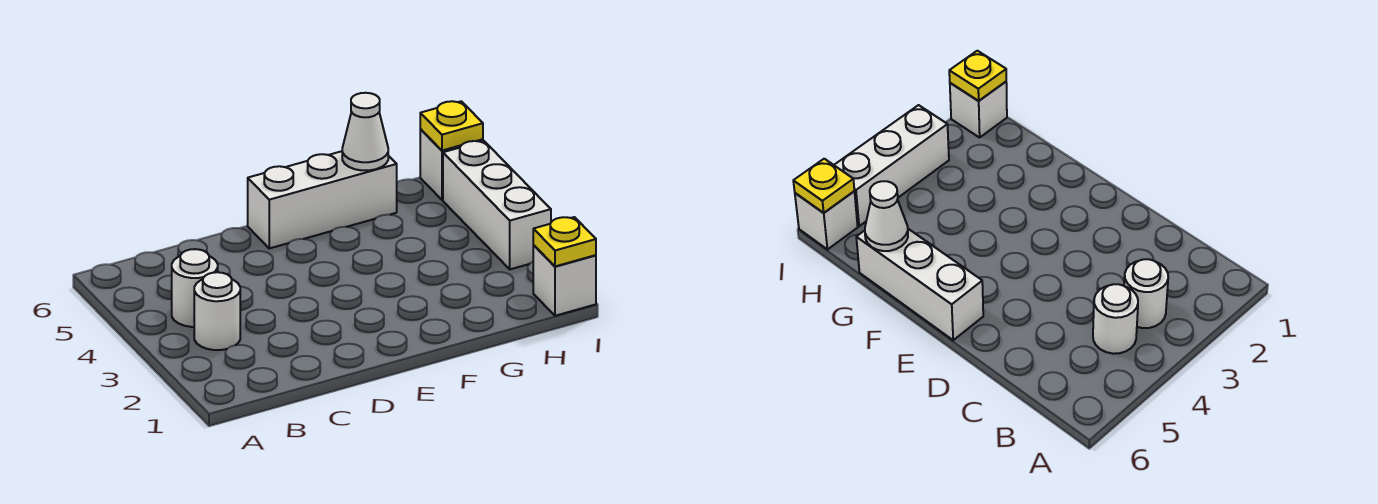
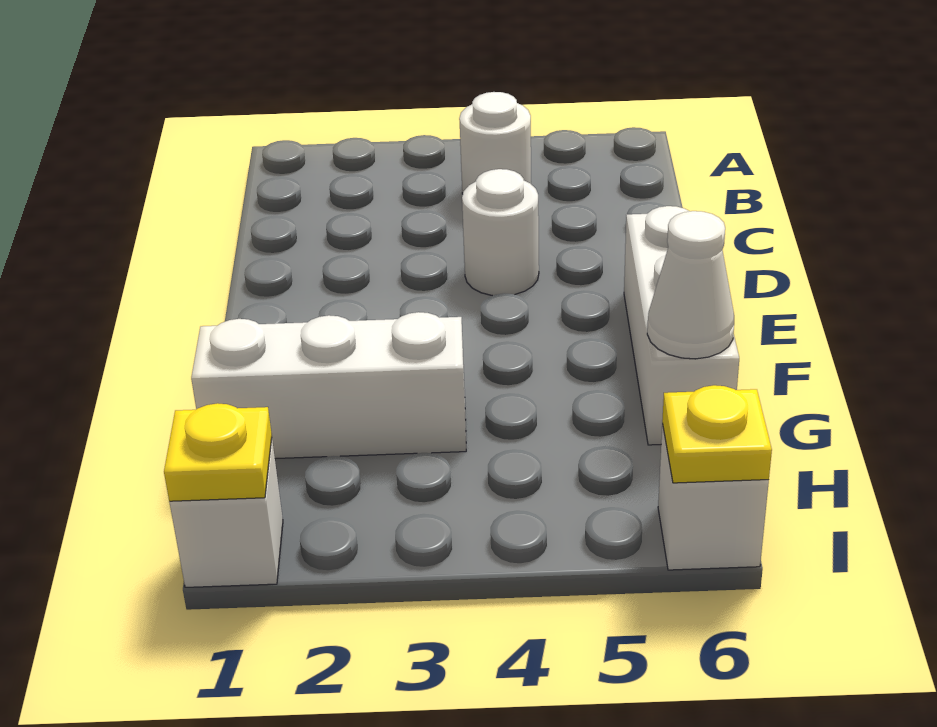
white 1x1 round brick [194,272,240,350] -> white 1x1 round brick moved to [462,169,539,296]
white 1x3 brick [443,141,551,269] -> white 1x3 brick moved to [191,312,466,459]

